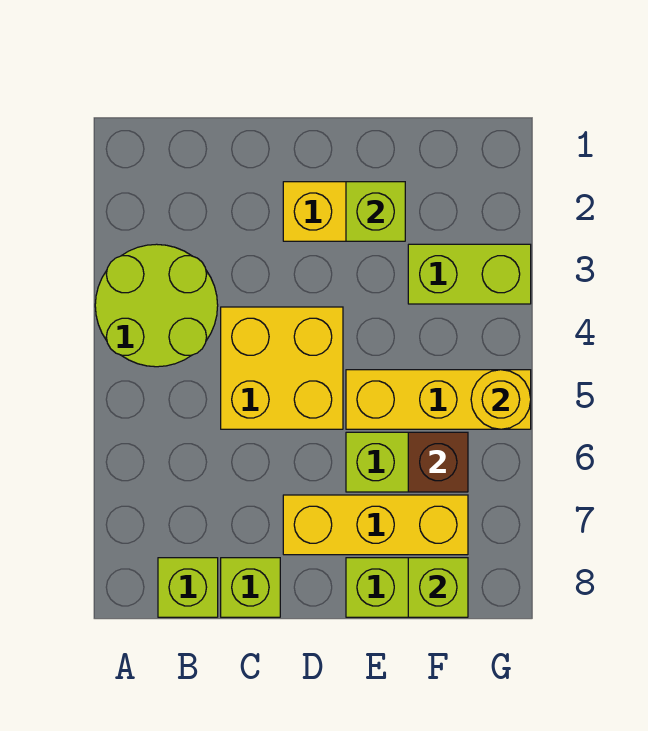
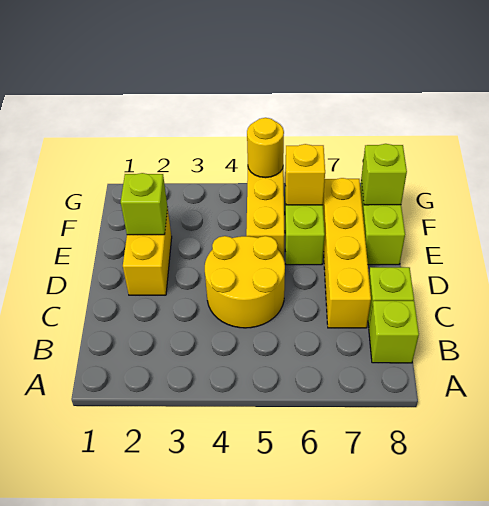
lime 2x2 round brick [95,244,218,367] -> none
yellow 2x2 brick [221,307,343,429] -> yellow 2x2 round brick [205,236,285,328]
yellow 1x3 brick [283,495,468,555] -> yellow 1x4 brick [323,178,371,328]
lime 1x2 brick [408,244,531,304] -> none
brown 1x1 brick [408,432,468,492] -> yellow 1x1 brick [285,144,325,205]

